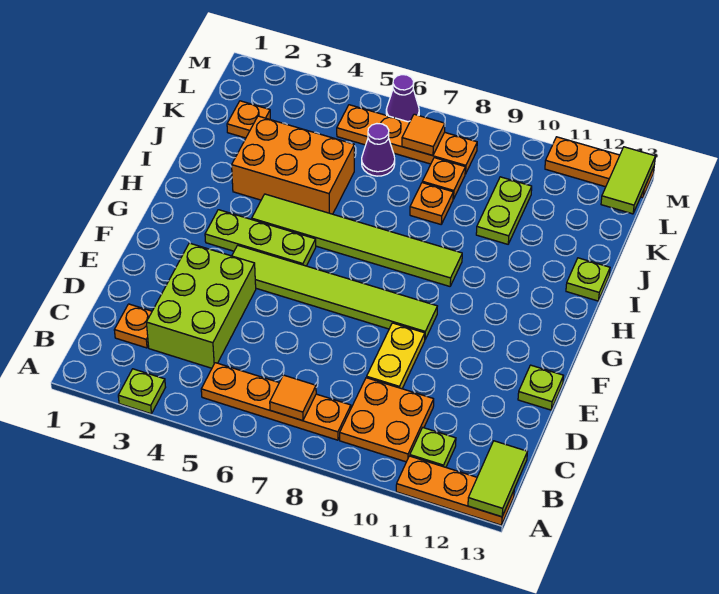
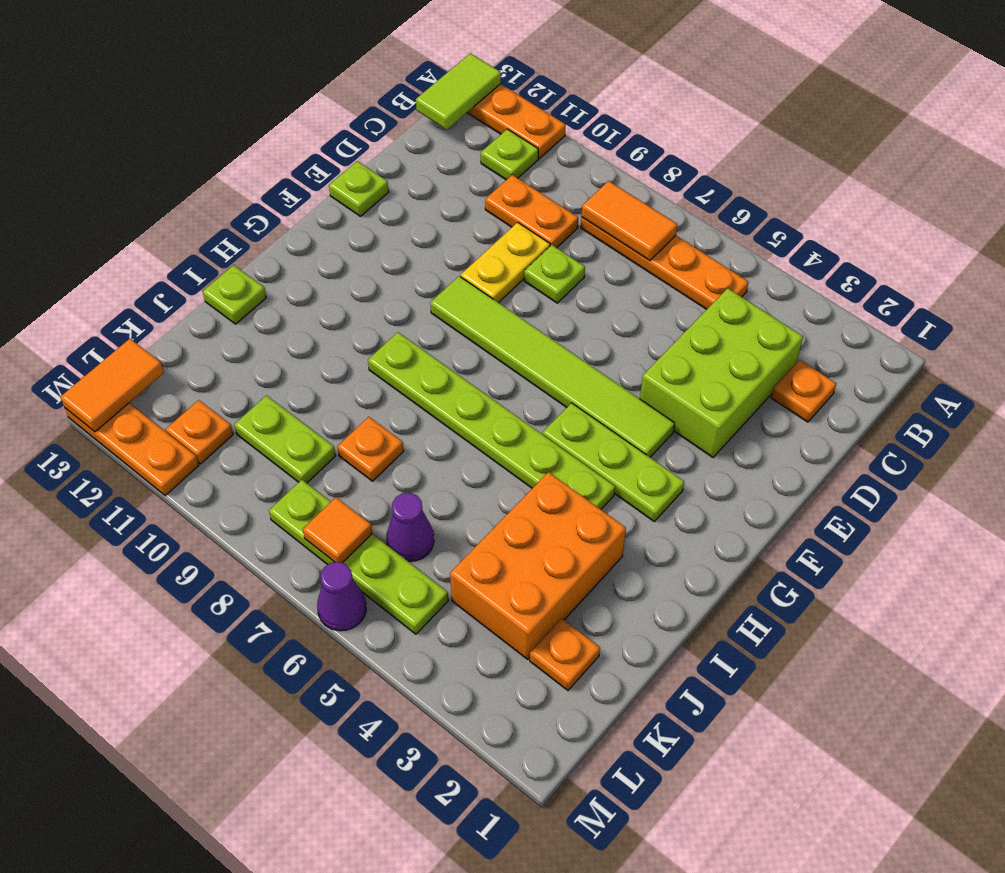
lime 1x1 plate [118,369,166,414] -> lime 1x1 plate moved to [524,245,585,303]
orange 1x1 tile [270,375,316,421] -> orange 1x2 tile [581,181,677,260]
orange 2x2 plate [340,378,434,462] -> orange 1x2 plate [485,175,578,248]
lime 1x6 tile [252,194,462,286] -> lime 1x6 plate [368,332,615,509]
orange 2x3 brick [232,116,354,214] -> orange 2x3 brick turned to [450,472,626,659]
lime 1x2 plate [476,177,532,244] -> lime 1x2 plate turned to [234,396,336,483]
orange 1x1 plate [422,158,465,199] -> orange 1x1 plate moved to [166,400,233,464]
orange 1x4 plate [337,105,477,174] -> lime 1x4 plate [269,480,448,634]
lime 1x2 tile [601,147,655,214] -> orange 1x2 tile [60,339,164,432]

